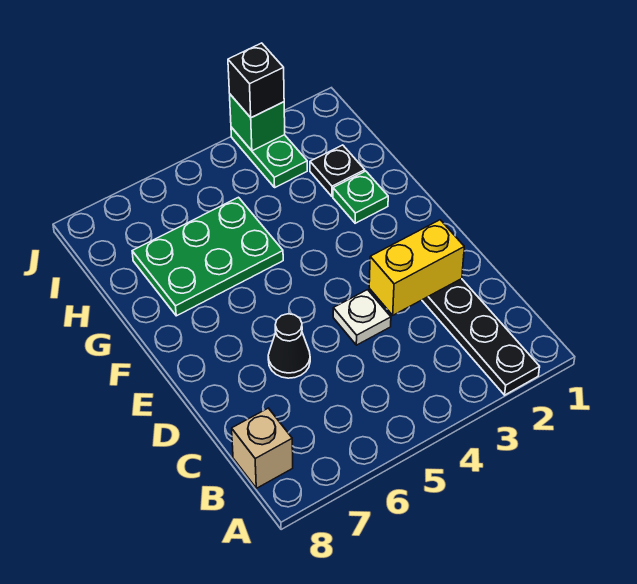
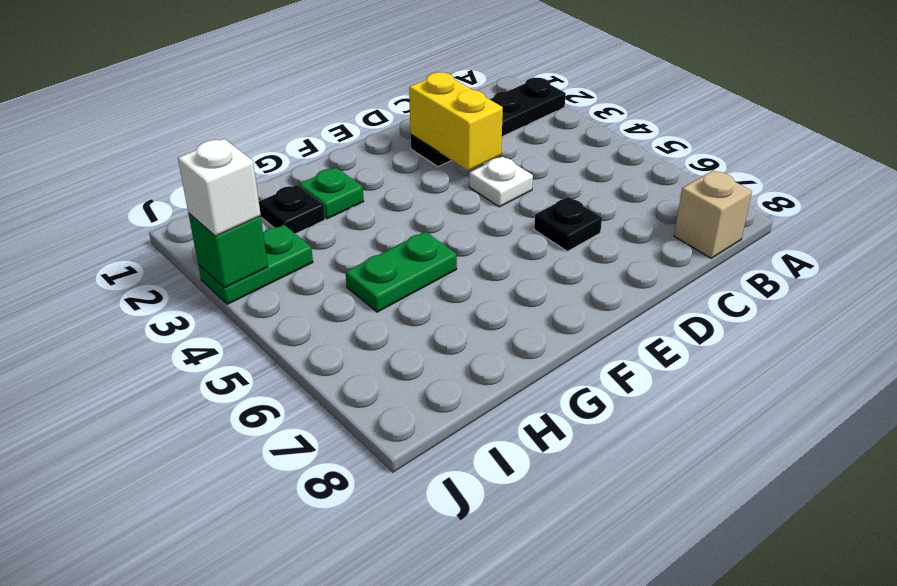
black 1x1 cone [268,314,310,378] -> black 1x1 plate [534,197,602,251]
green 2x3 plate [132,197,283,316] -> green 1x2 plate [346,231,457,312]
black 1x1 brick [228,43,284,118] -> white 1x1 brick [178,139,261,236]

